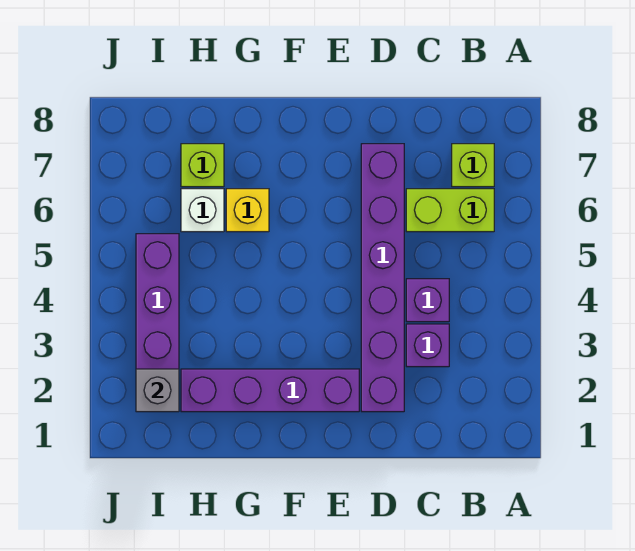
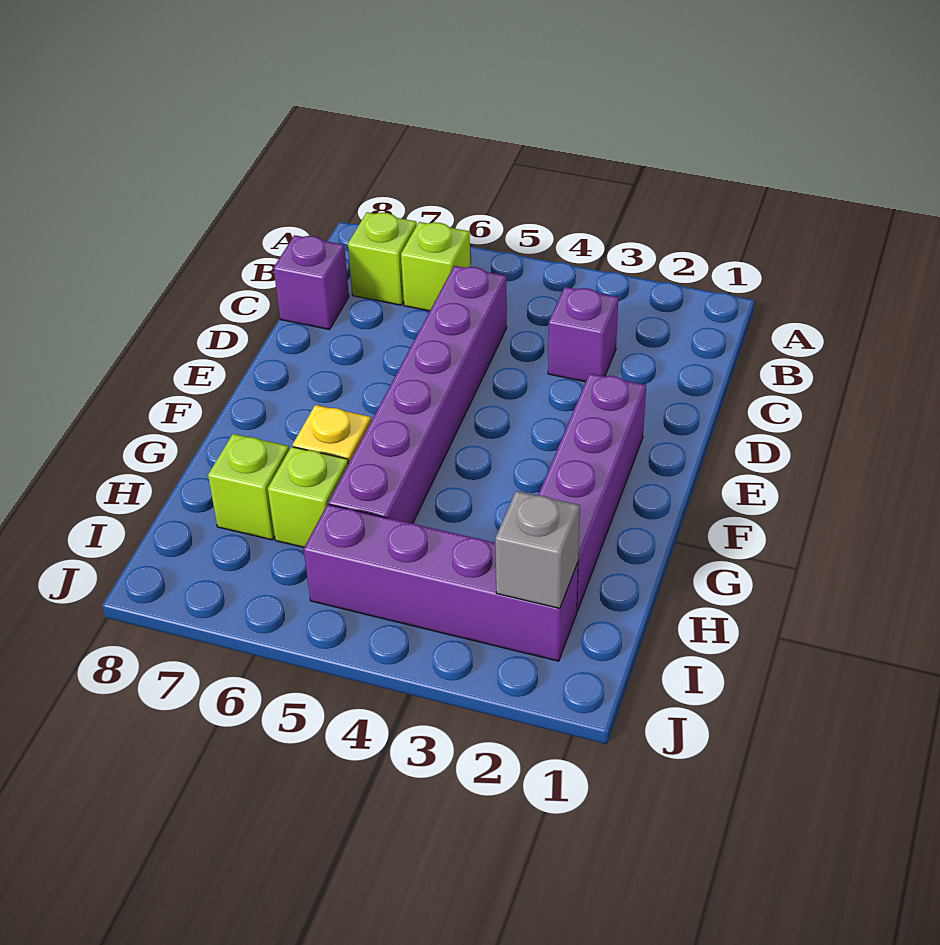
lime 1x2 brick [406,189,494,232] -> lime 1x1 brick [401,222,470,311]
purple 1x1 brick [406,279,449,322] -> purple 1x1 brick moved to [274,235,349,330]
purple 1x6 brick [361,144,404,412] -> purple 1x6 brick turned to [328,266,507,524]
white 1x1 brick [181,189,224,232] -> lime 1x1 brick [268,447,348,547]

